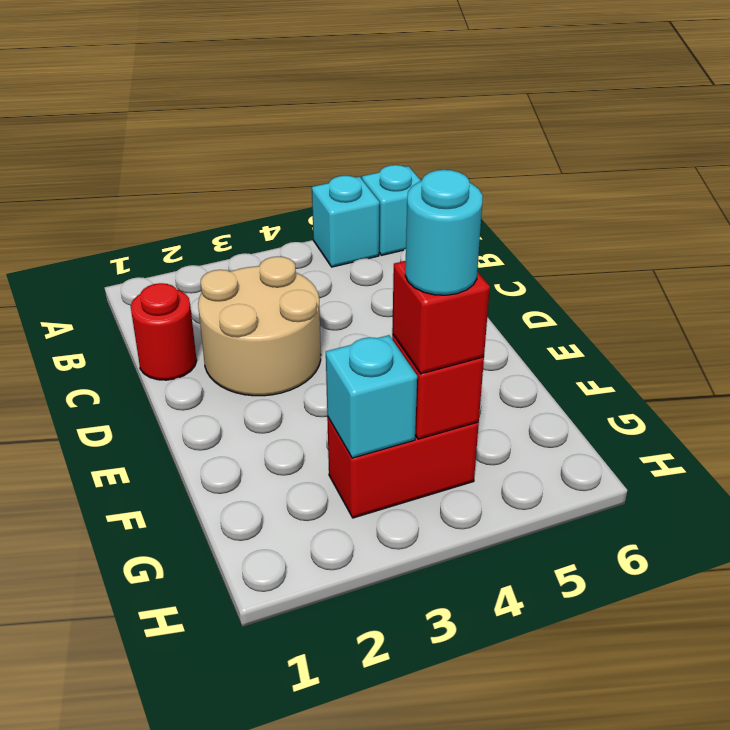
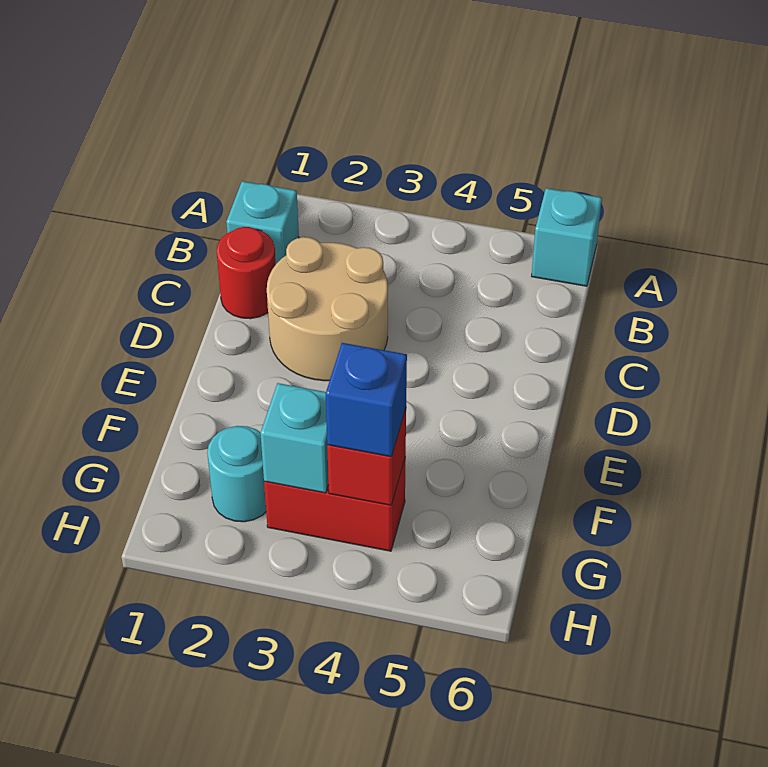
cyan 1x1 brick [312,176,380,267] -> cyan 1x1 brick moved to [226,181,299,264]
red 1x1 brick [392,261,490,374] -> blue 1x1 brick [326,343,407,457]
cyan 1x1 round brick [405,170,483,295] -> cyan 1x1 round brick moved to [207,426,266,522]

